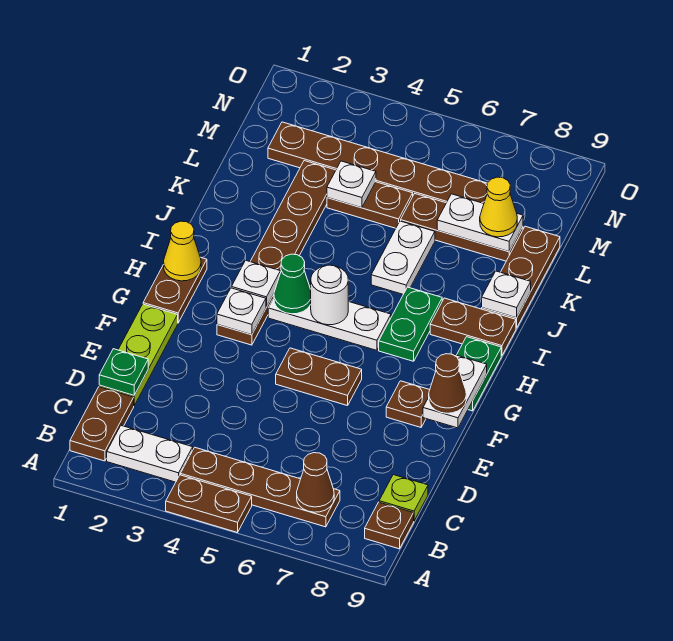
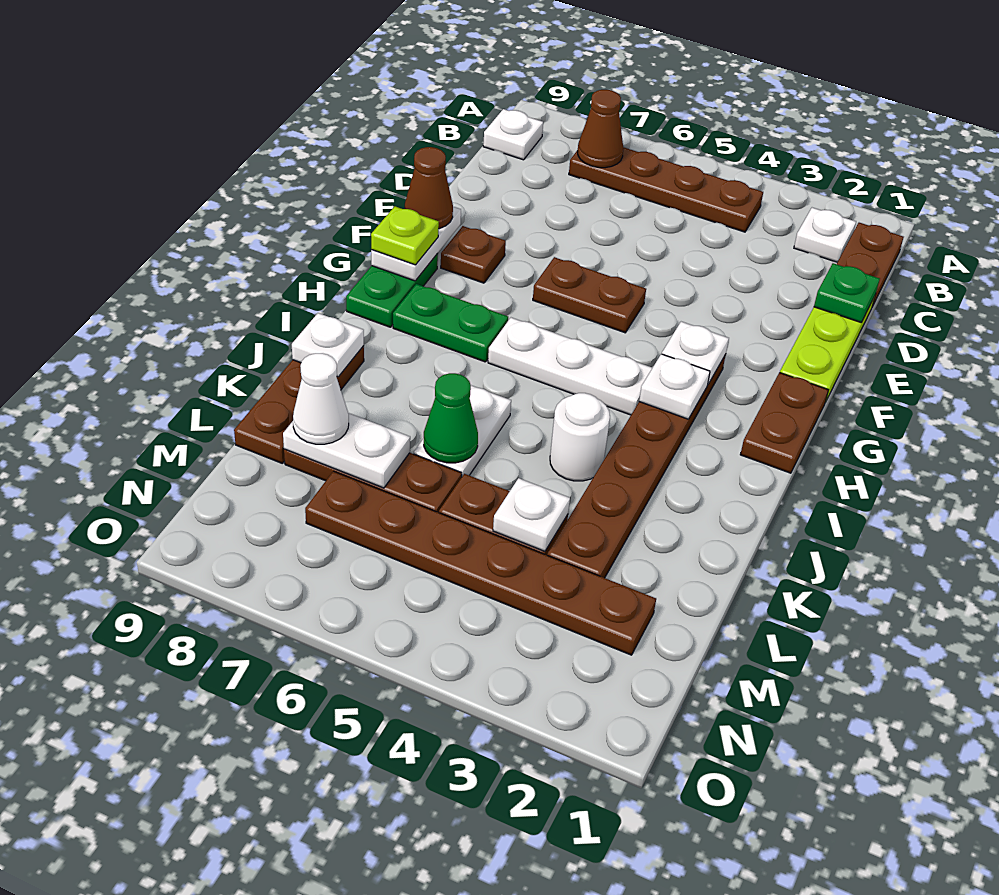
brown 1x2 plate [166,475,252,533] -> none
white 1x2 plate [107,426,193,482] -> white 1x1 plate [794,208,856,262]
brown 1x1 plate [365,502,414,549] -> white 1x1 plate [483,109,543,160]
lime 1x1 plate [379,475,428,521] -> lime 1x1 plate moved to [371,206,439,265]
yellow 1x1 cone [164,221,201,281] -> none
green 1x1 cone [274,254,311,314] -> green 1x1 cone moved to [424,373,478,463]
white 1x1 round brick [311,265,348,325] -> white 1x1 round brick moved to [550,393,610,481]
green 1x2 plate [379,287,442,361] -> green 1x2 plate turned to [393,284,508,362]
brown 1x2 plate [430,298,516,356] -> none
yellow 1x1 cone [480,177,517,237] -> white 1x1 cone [293,353,349,444]

